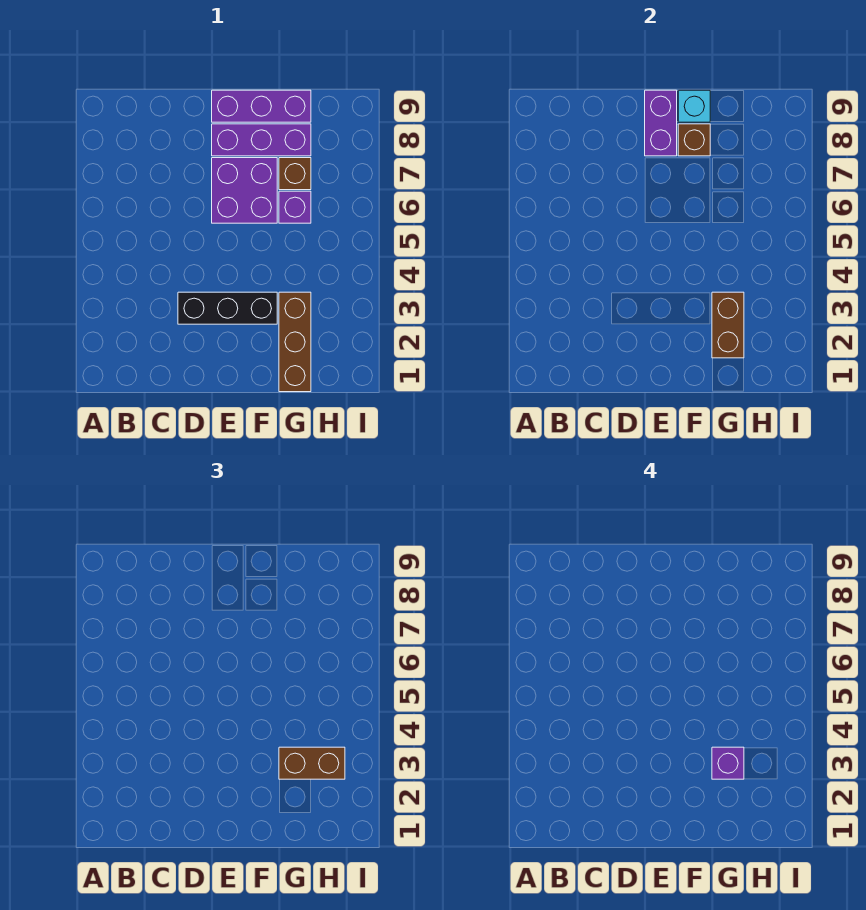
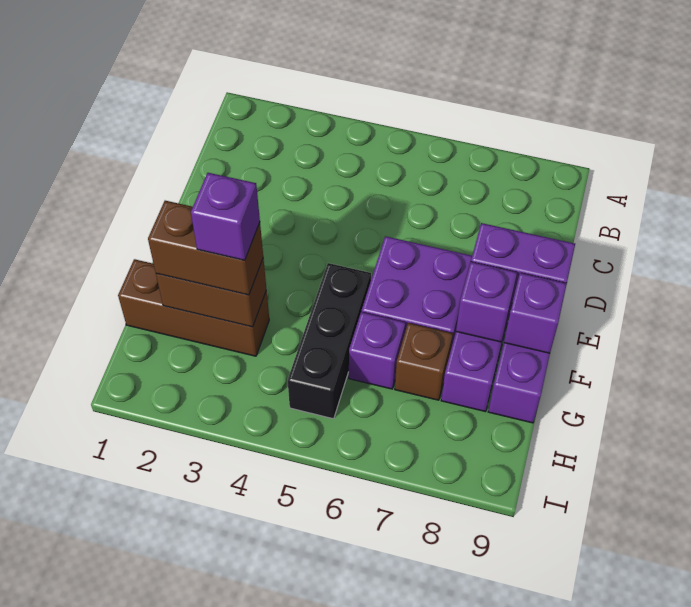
black 1x3 brick [178,292,277,324] -> black 1x3 brick moved to [288,263,371,419]
brown 1x1 brick [678,124,710,156] -> purple 1x1 brick [456,262,517,342]
cyan 1x1 brick [678,90,710,122] -> purple 1x1 brick [504,273,567,353]
brown 1x2 brick [279,747,345,779] -> brown 1x2 brick turned to [148,201,263,295]

